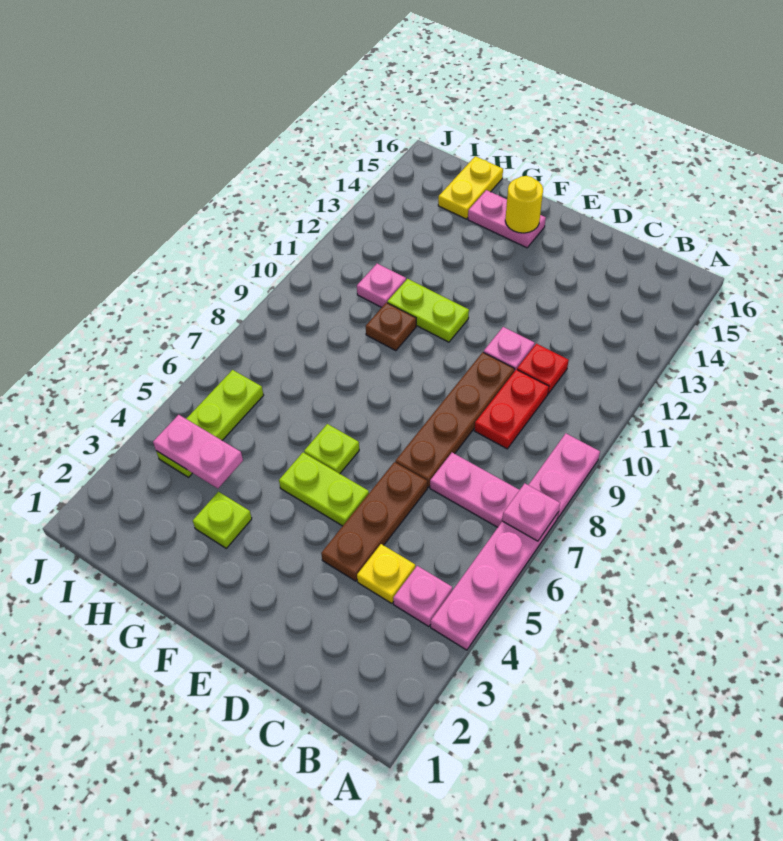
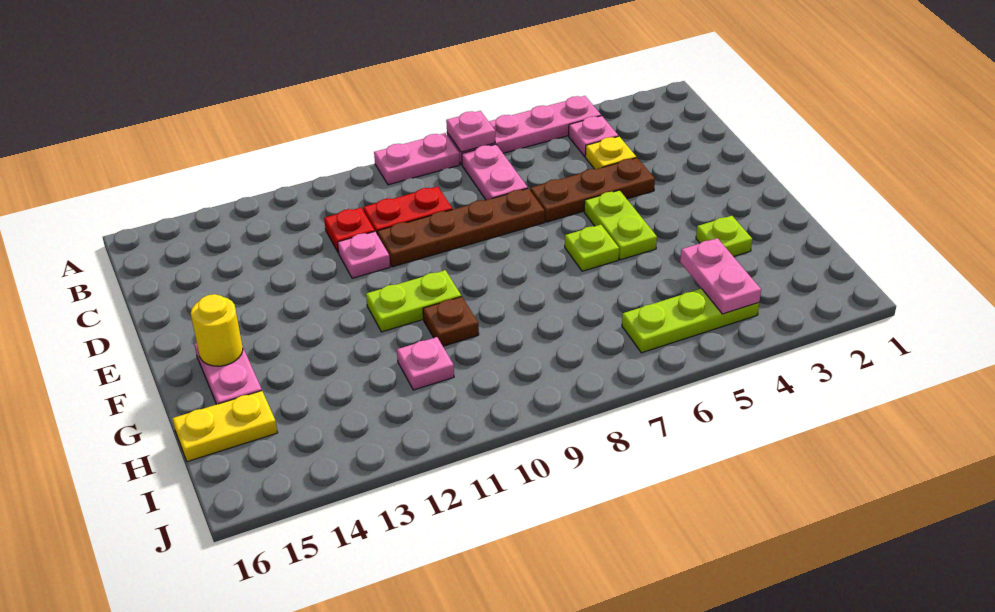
lime 1x2 plate [387,279,469,342] -> lime 1x2 plate turned to [366,270,461,332]

